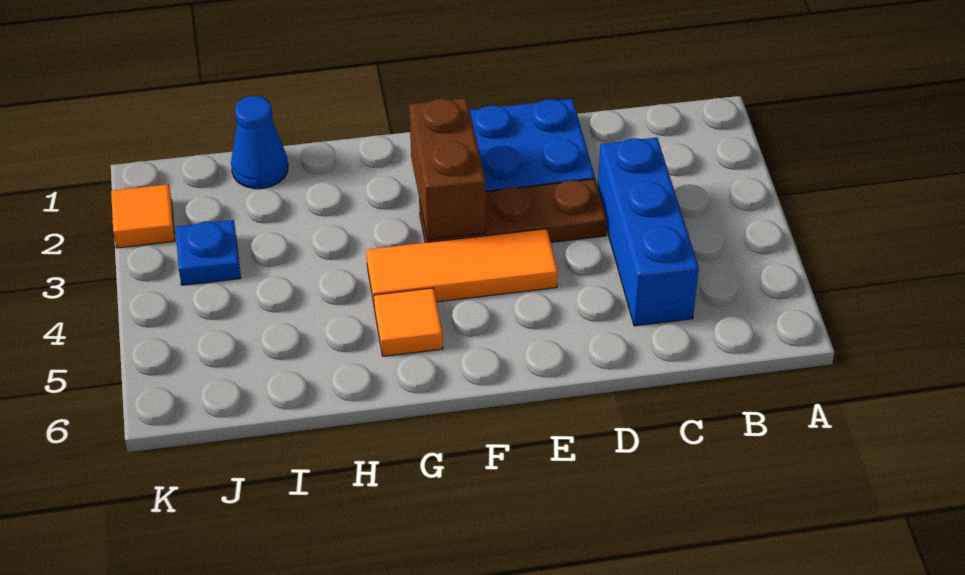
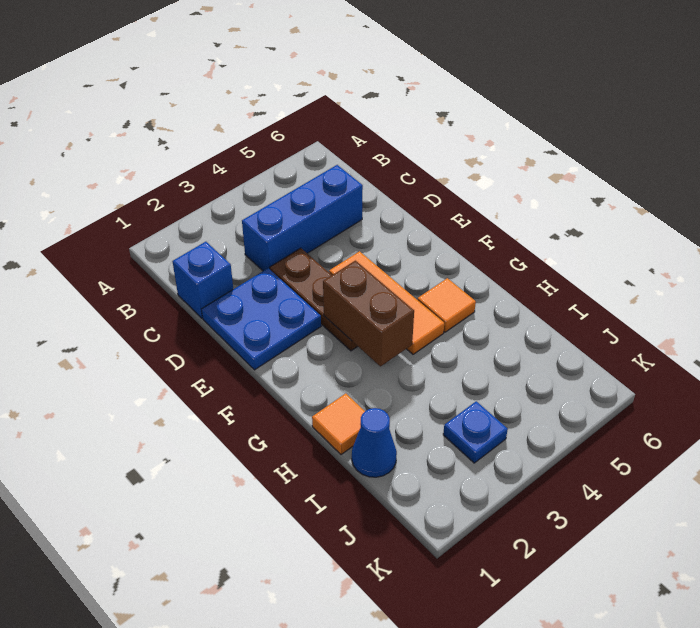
none -> blue 1x1 brick [172,242,233,318]
brown 1x2 brick [409,98,486,240] -> brown 1x2 brick turned to [323,261,414,366]
orange 1x1 tile [111,184,175,248] -> orange 1x1 tile moved to [312,393,365,455]

